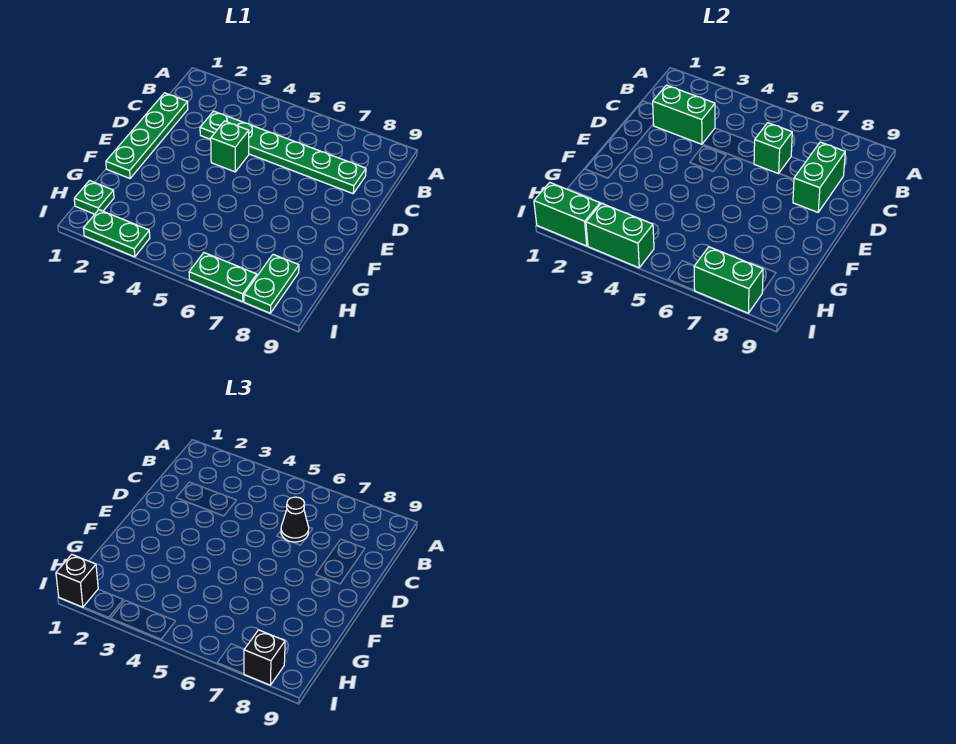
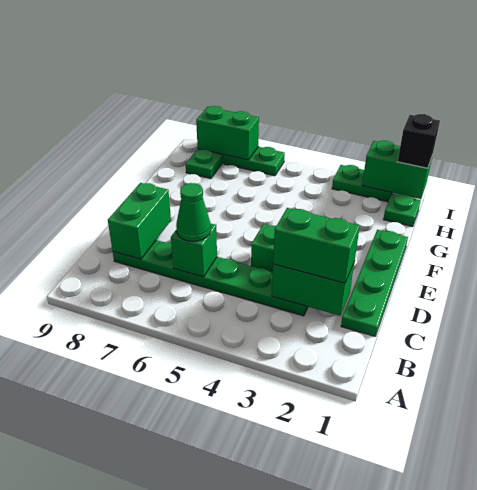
black 1x1 cone [281,497,309,542] -> green 1x1 cone [176,183,211,241]
green 1x2 brick [586,203,654,268] -> green 1x2 brick moved to [273,208,360,283]
black 1x1 brick [244,630,285,685] -> none

